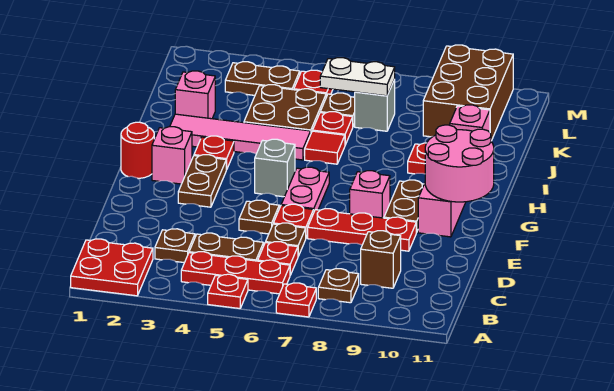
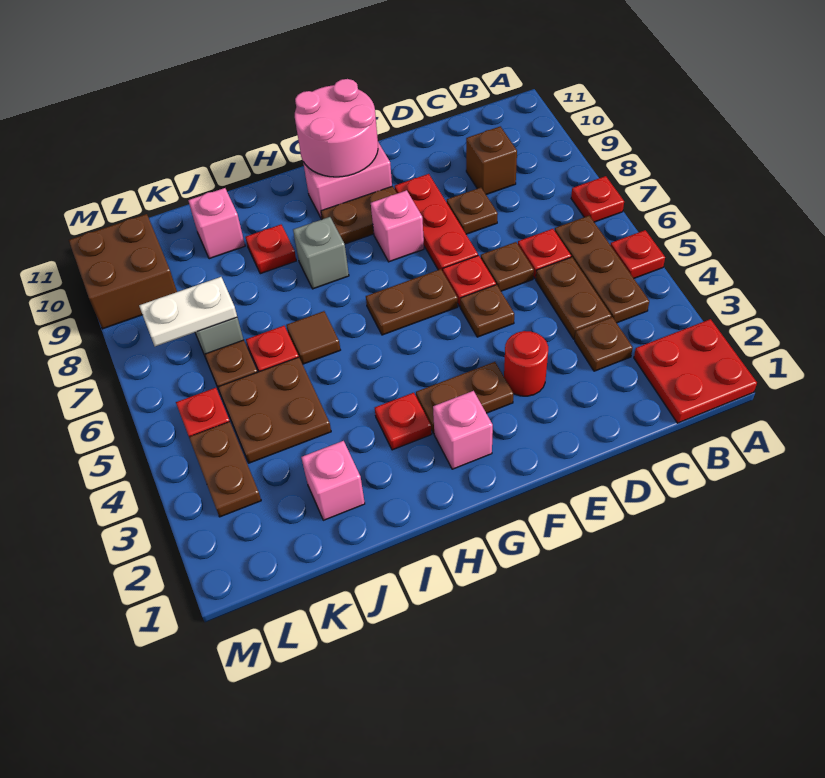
red 1x3 plate [181,252,290,294] -> brown 1x3 plate [555,216,649,323]
brown 1x1 plate [318,269,359,303] -> brown 1x1 plate moved to [447,188,498,234]
pink 1x2 plate [281,167,329,211] -> brown 1x2 plate [366,269,458,335]
red 1x1 round brick [121,122,154,178] -> red 1x1 round brick moved to [504,331,548,396]
grey 1x1 brick [255,139,295,197] -> grey 1x1 brick moved to [293,217,349,289]
pink 1x4 tile [170,114,311,160] -> none
red 1x1 tile [305,131,345,164] -> brown 1x1 tile [287,311,340,364]
white 1x2 plate [320,58,395,96] -> white 1x2 plate turned to [139,277,237,346]
brown 2x3 brick [423,45,513,141] -> brown 2x2 brick [69,214,177,329]

